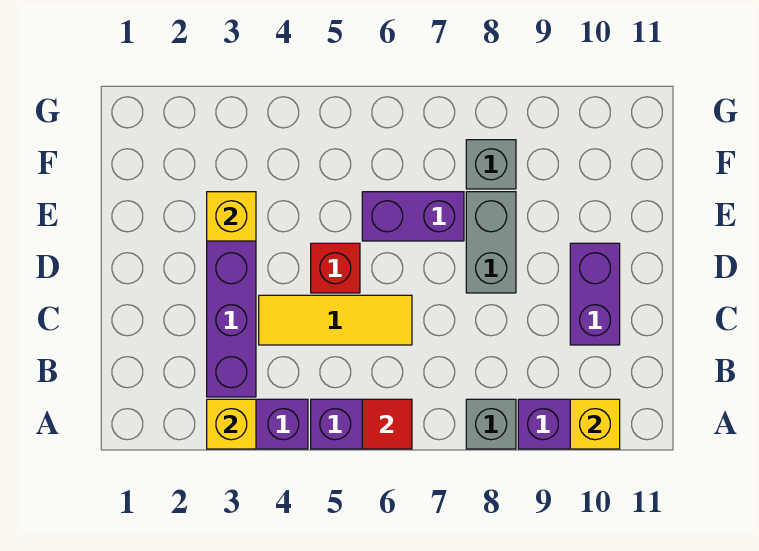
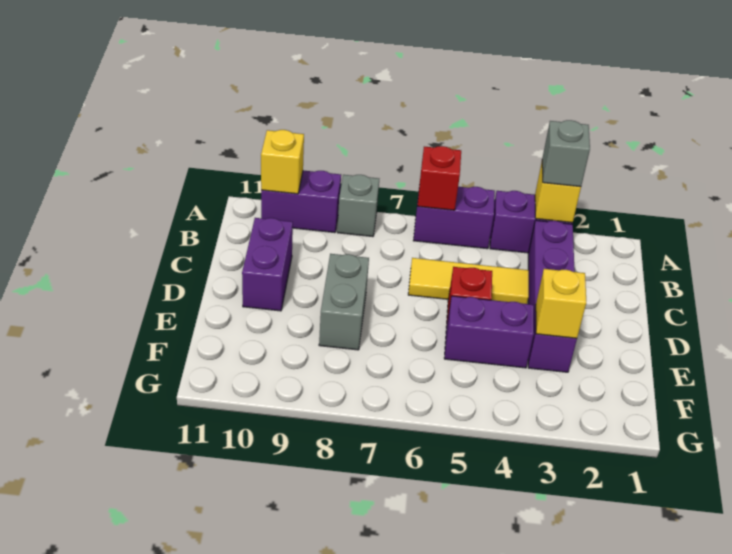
red 1x1 tile [362,399,412,449] -> red 1x1 brick [418,146,461,210]
purple 1x2 brick [362,192,464,241] -> purple 1x2 brick moved to [444,296,534,368]
grey 1x1 brick [466,140,516,189] -> grey 1x1 brick moved to [542,120,590,187]

